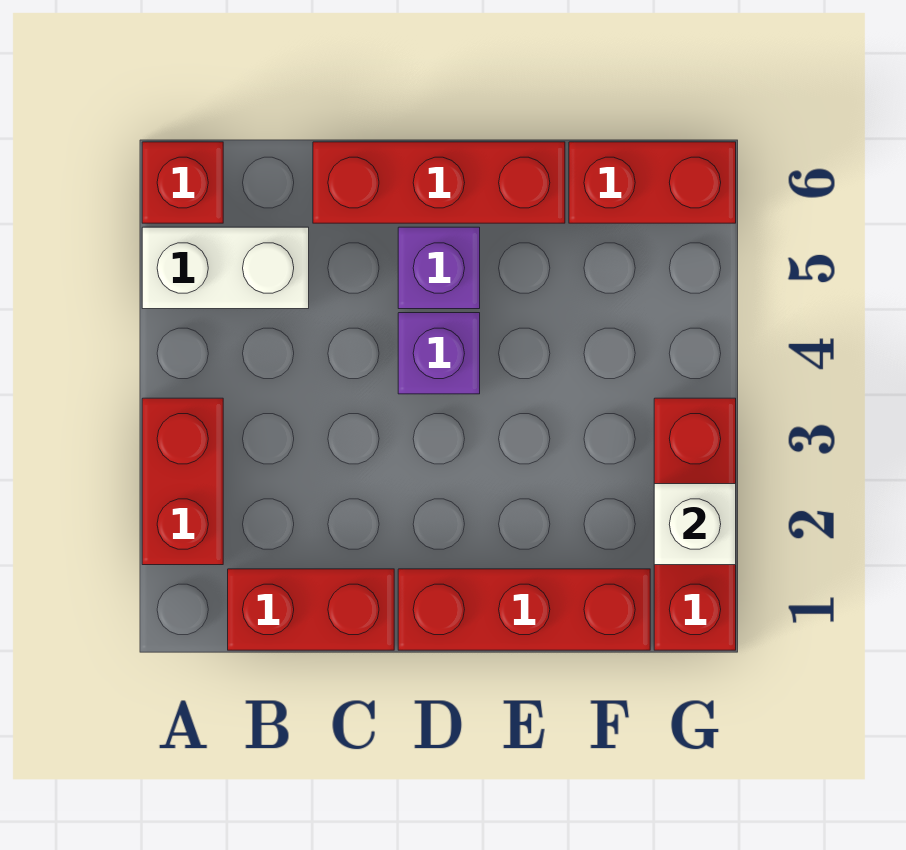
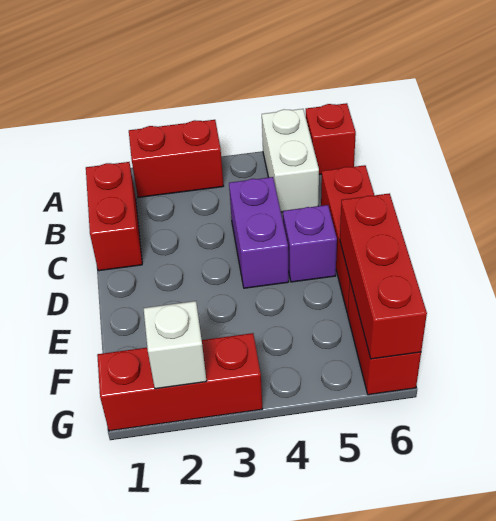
red 1x3 brick [398,569,650,650] -> red 1x3 brick moved to [340,193,427,359]
purple 1x1 brick [398,313,480,394] -> purple 1x2 brick [229,177,289,288]

